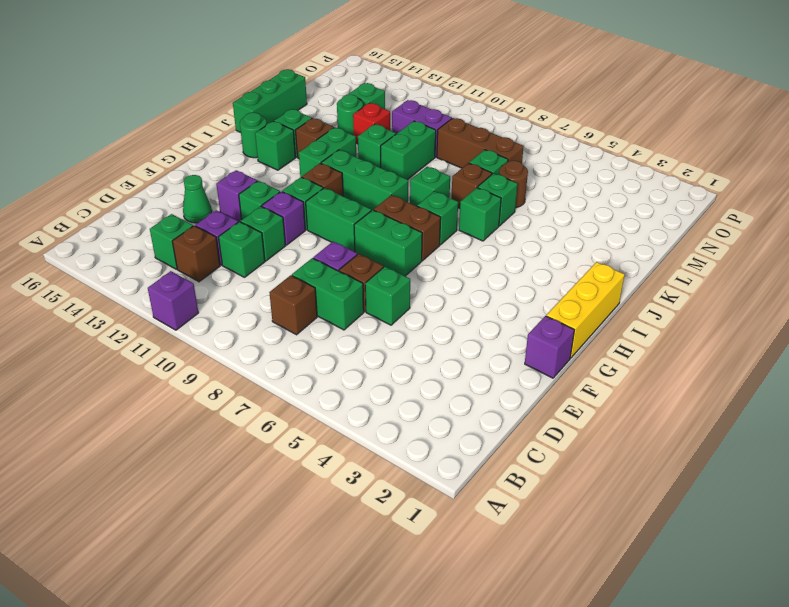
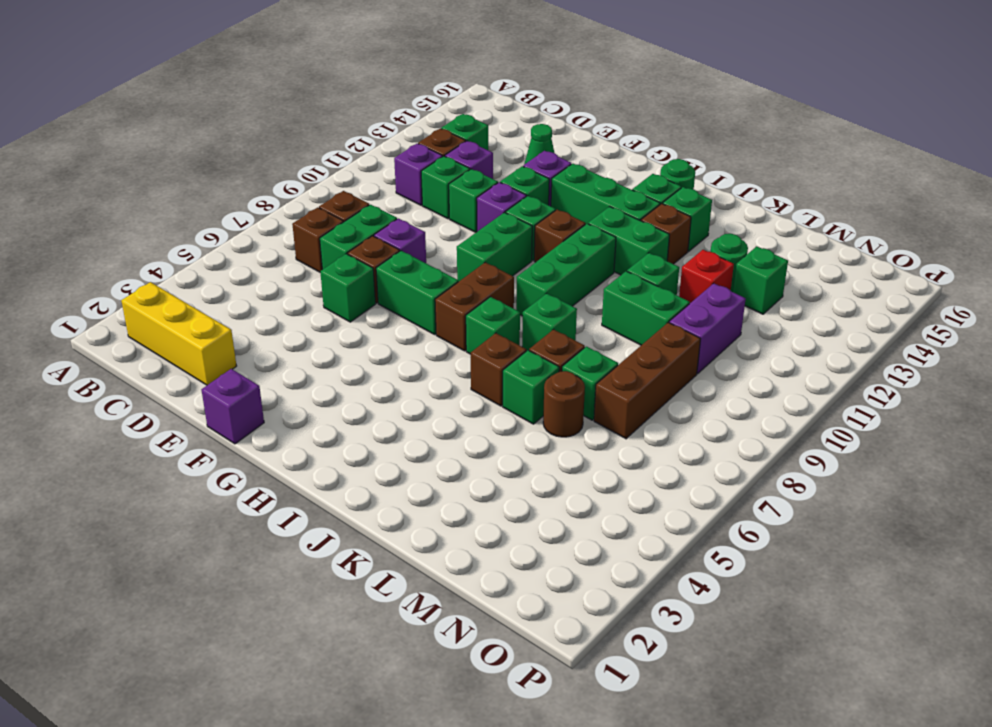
purple 1x1 brick [148,271,199,330] -> purple 1x1 brick moved to [394,144,443,205]
none -> brown 1x1 brick [292,207,344,272]
yellow 1x3 brick [546,262,625,358] -> yellow 1x3 brick moved to [121,282,236,385]
green 1x2 brick [354,210,422,276] -> green 1x2 brick turned to [376,251,458,334]
green 1x1 brick [459,188,501,241] -> brown 1x1 brick [471,333,526,406]
green 1x3 brick [233,69,307,132] -> green 1x3 brick moved to [551,164,660,225]

